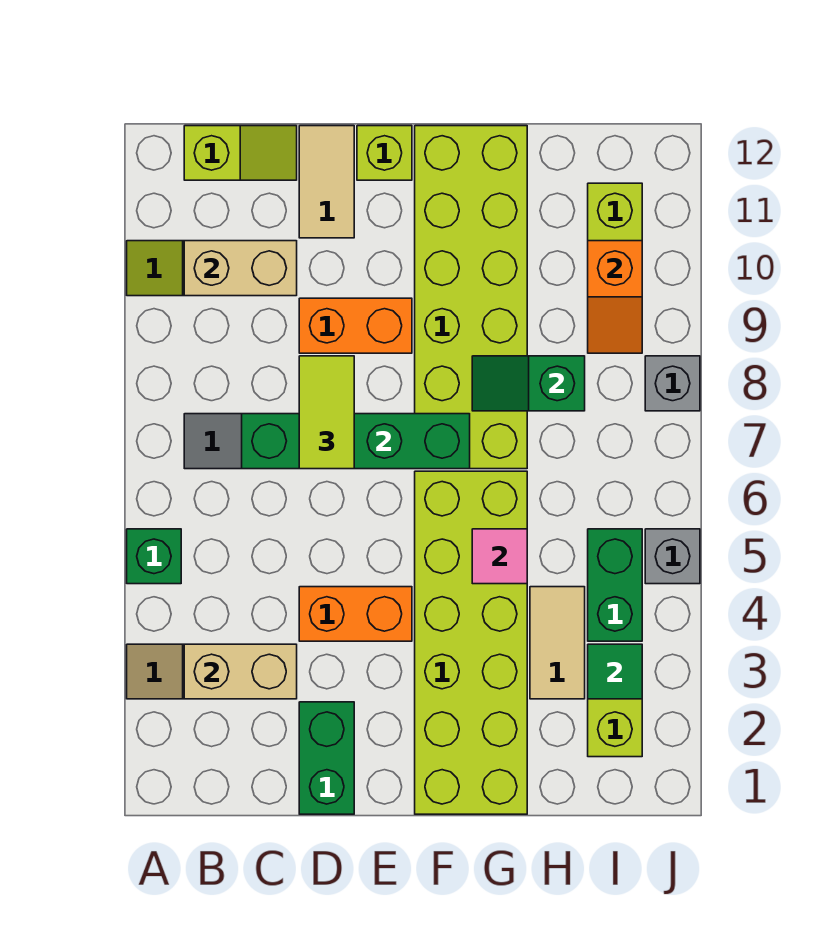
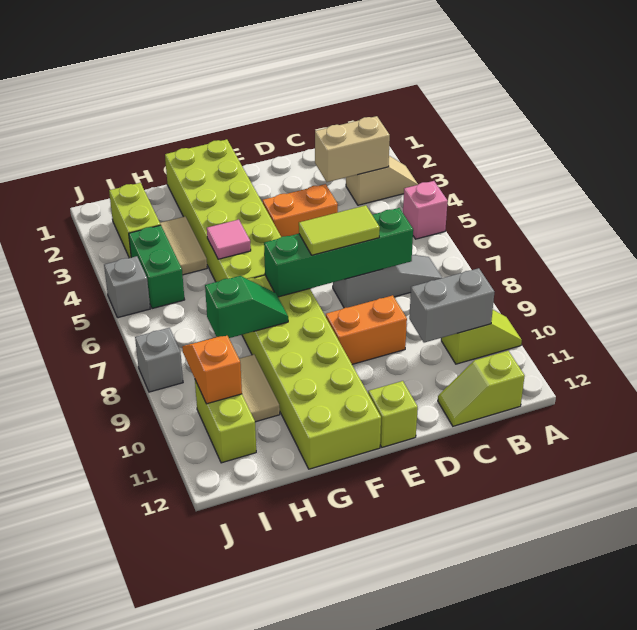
green 1x1 brick [127,529,181,584] -> pink 1x1 brick [403,181,448,239]
tan 1x2 brick [184,241,297,296] -> grey 1x2 brick [409,268,494,343]
green 1x2 brick [299,702,354,814] -> none
lime 1x2 tile [299,356,354,469] -> lime 1x2 tile turned to [299,205,380,255]
tan 1x2 tile [299,126,354,238] -> tan 1x2 tile moved to [239,355,280,422]
green 1x1 tile [588,644,642,699] -> none

